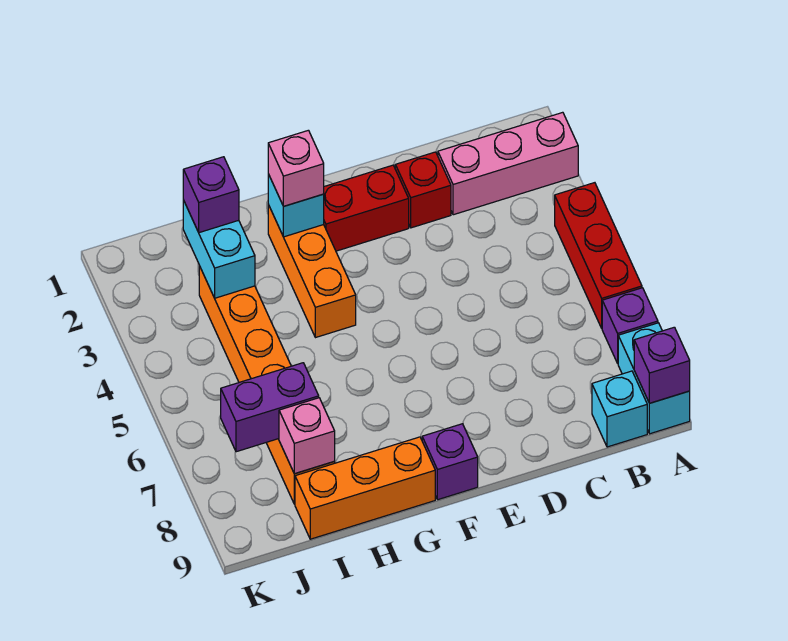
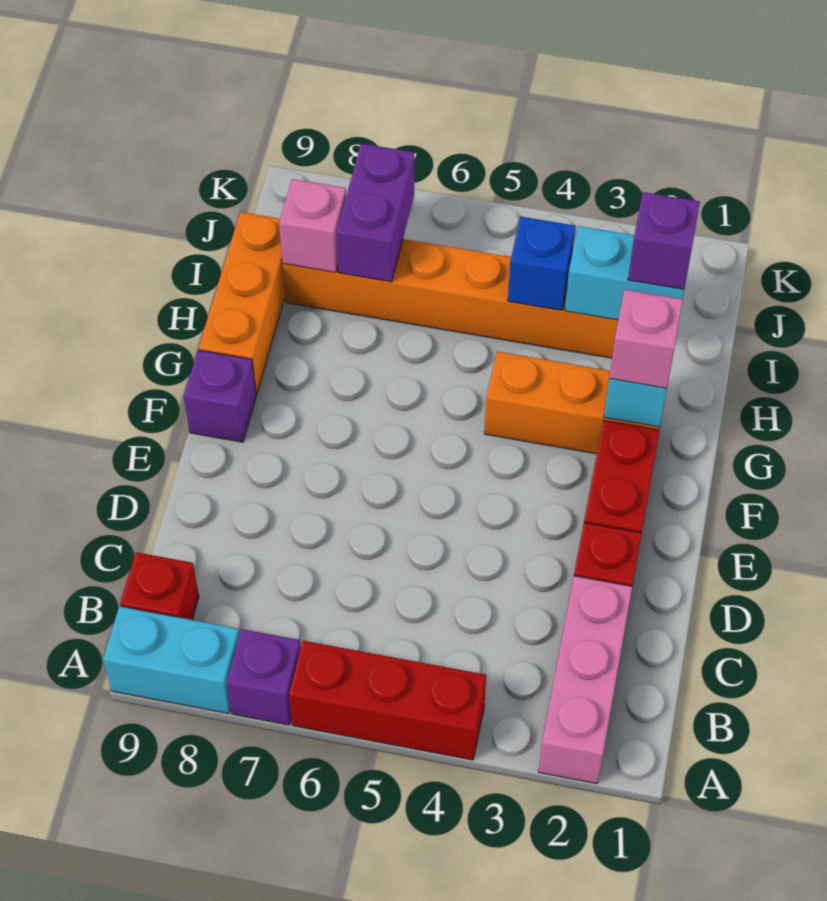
purple 1x1 brick [634,327,690,403] -> none
cyan 1x1 brick [592,371,647,447] -> red 1x1 brick [120,552,199,620]
none -> blue 1x1 brick [508,217,575,310]

